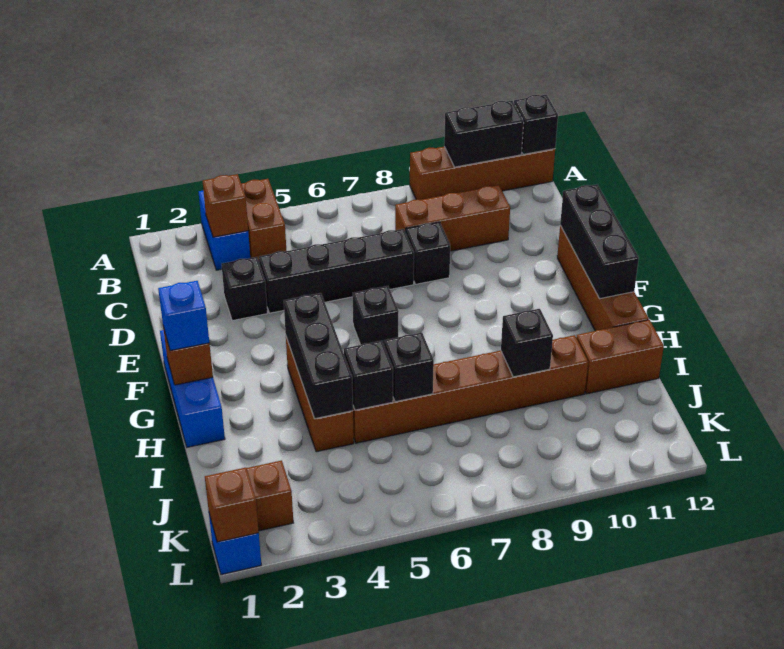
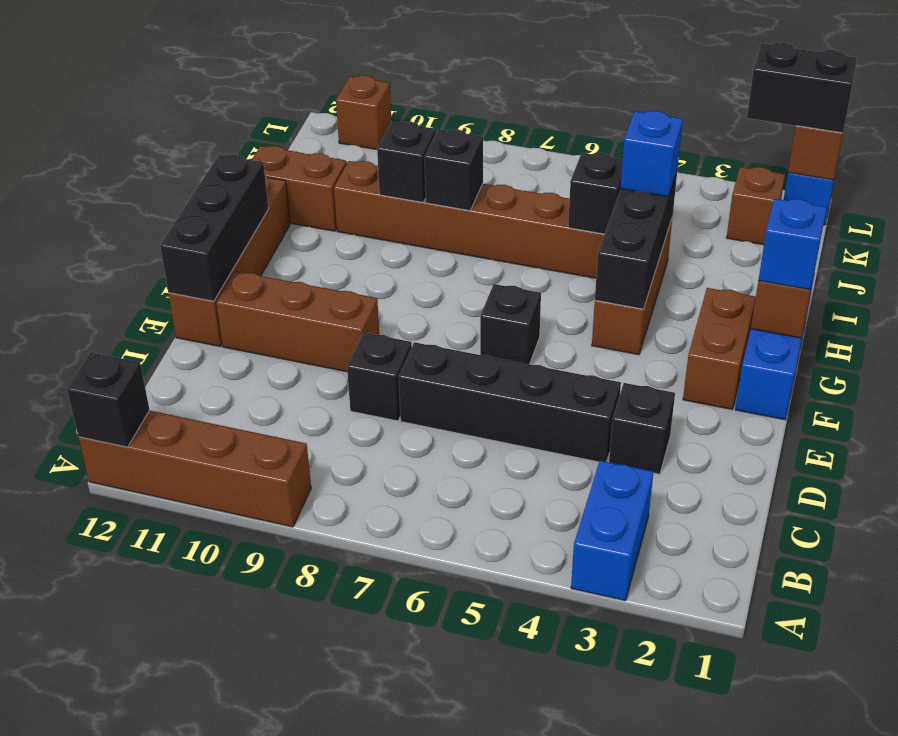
brown 1x2 brick [241,179,286,261] -> brown 1x2 brick moved to [683,288,756,409]
black 1x2 brick [444,101,524,167] -> black 1x2 brick moved to [747,43,857,133]
brown 1x1 brick [203,174,248,237] -> brown 1x1 brick moved to [336,76,392,150]
brown 1x3 brick [395,185,510,251] -> brown 1x3 brick moved to [216,271,379,372]
none -> blue 1x1 brick [621,111,683,197]
black 1x1 brick [384,332,434,402] -> black 1x1 brick moved to [425,129,483,211]

